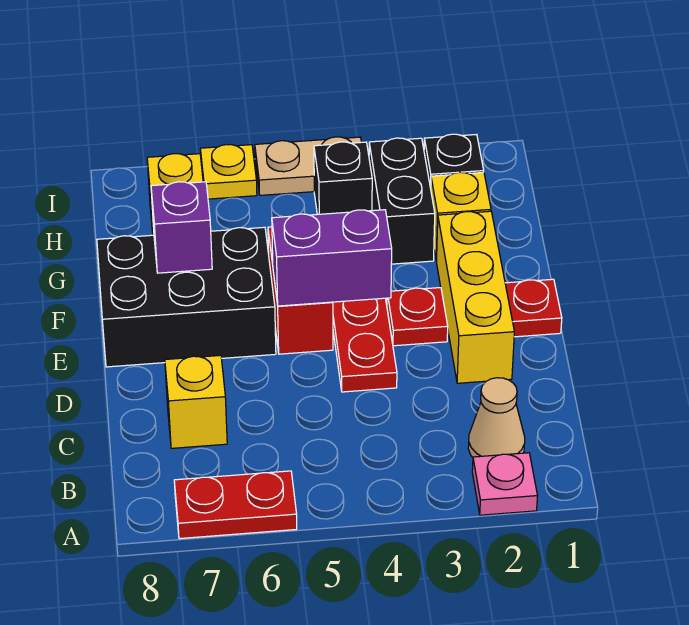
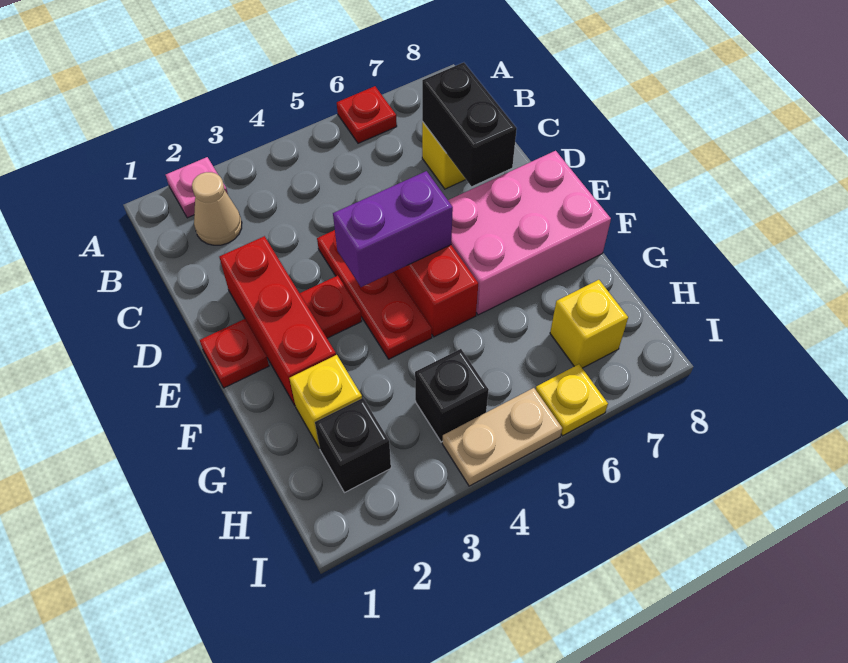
red 1x2 plate [174,471,297,539] -> red 1x1 plate [337,86,397,143]
yellow 1x3 brick [437,211,514,383] -> red 1x3 brick [219,236,336,405]
black 2x3 brick [97,227,276,367] -> pink 2x3 brick [448,151,611,315]
purple 1x1 brick [151,182,212,273] -> none
black 1x2 brick [369,138,435,264] -> black 1x2 brick moved to [422,62,517,186]

